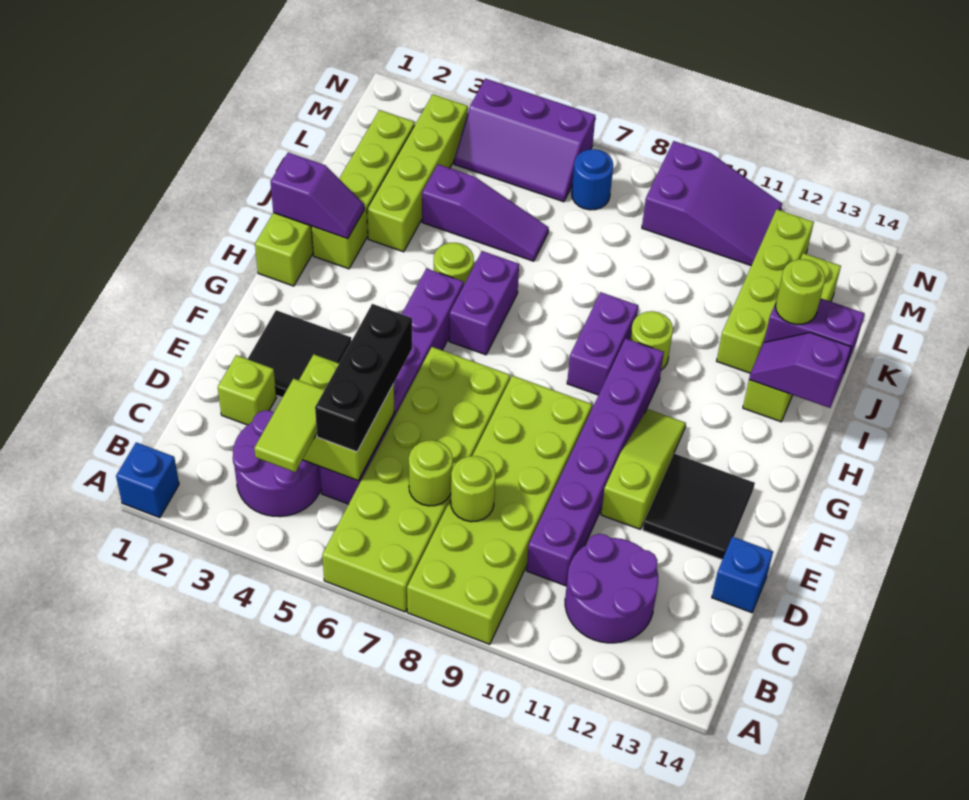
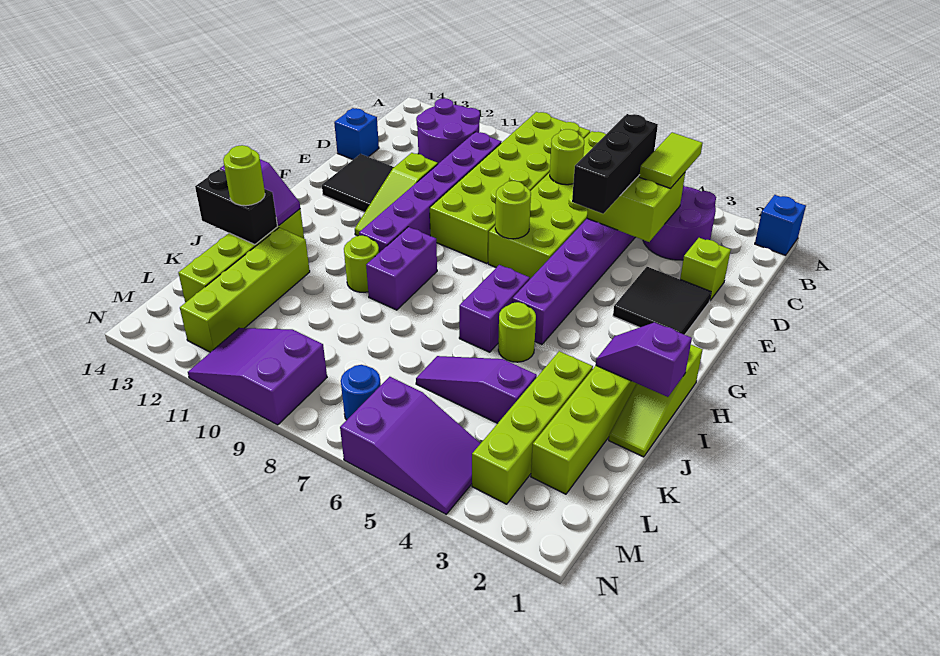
lime 1x1 round brick [451,456,495,522] -> lime 1x1 round brick moved to [495,181,531,239]
purple 1x2 brick [764,298,865,370] -> black 1x2 brick [195,169,278,244]
purple 2x3 slope [454,79,595,202] -> purple 2x3 slope turned to [340,377,481,514]

